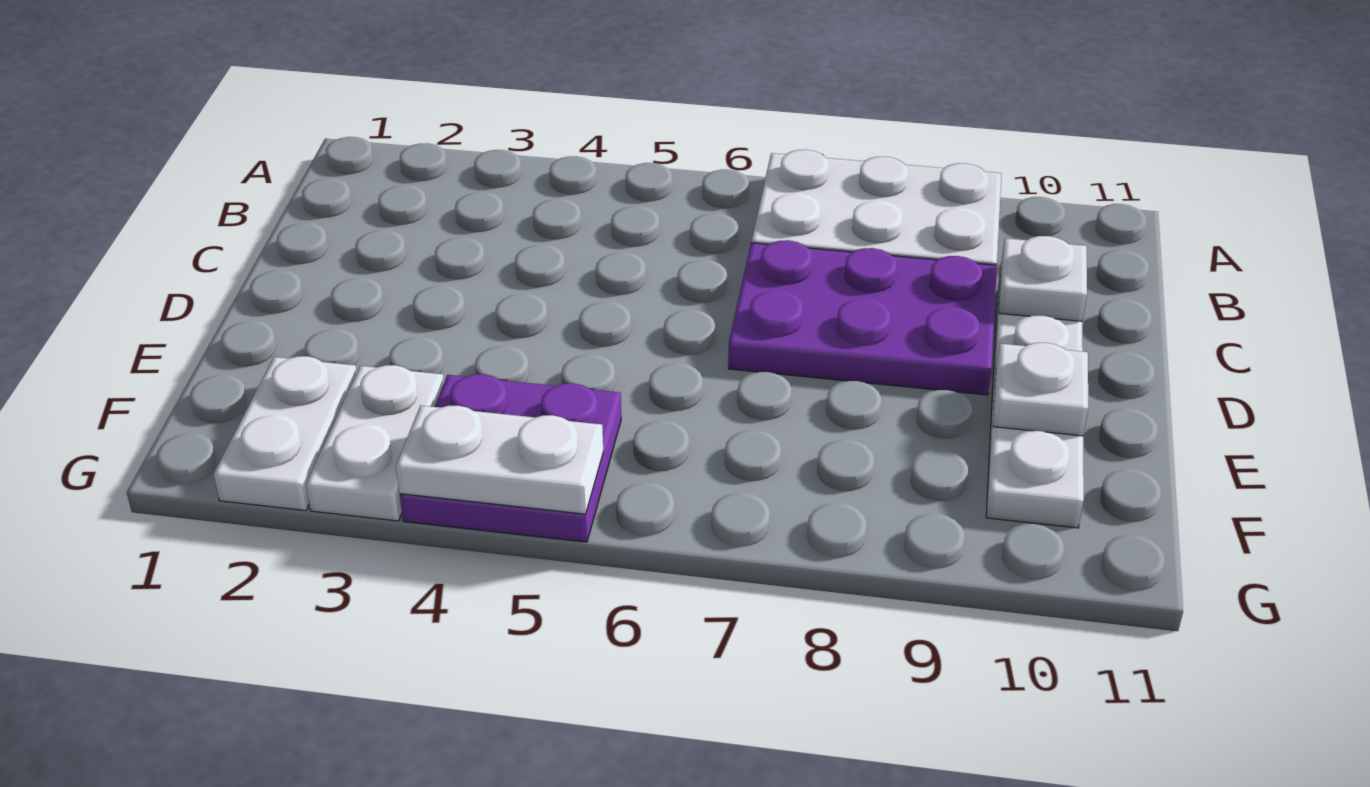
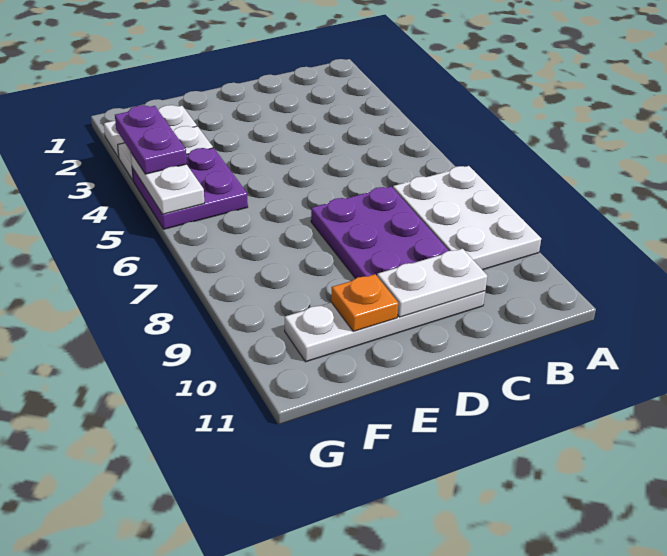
white 1x1 plate [999,236,1087,321] -> white 1x2 plate [377,249,487,317]
white 1x1 plate [993,343,1088,436] -> orange 1x1 plate [331,274,398,331]
none -> purple 1x2 plate [115,105,187,174]

